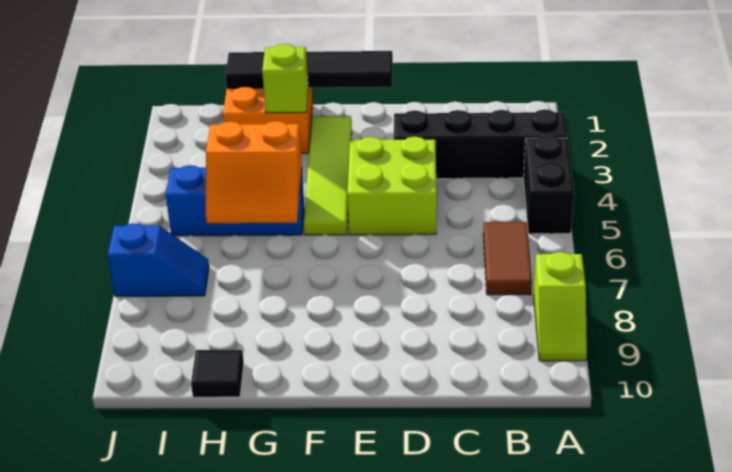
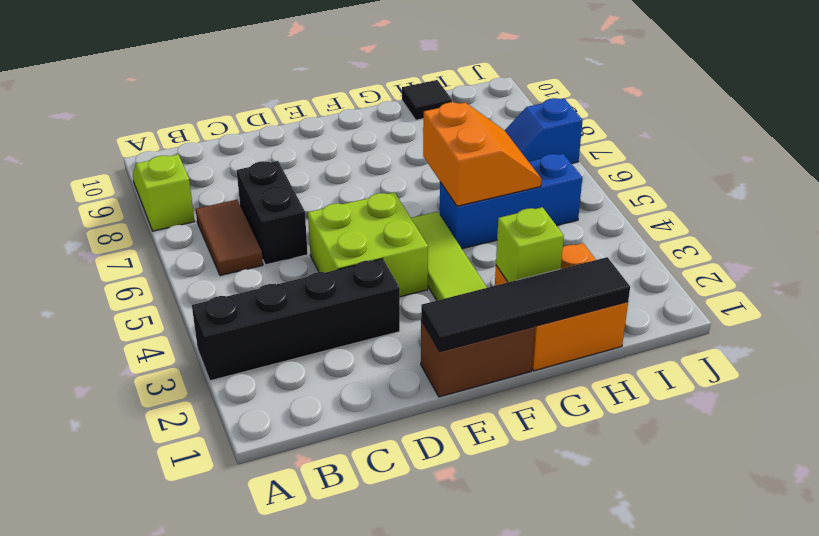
black 1x2 brick [524,136,574,234] -> black 1x2 brick moved to [237,161,308,265]
none -> brown 1x2 brick [421,321,535,397]
orange 2x2 slope [206,121,302,223] -> orange 2x2 slope turned to [423,102,541,206]

